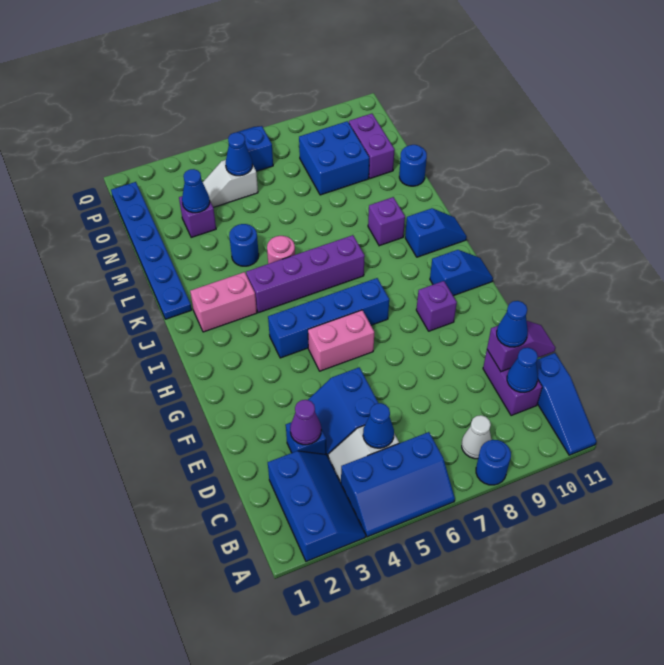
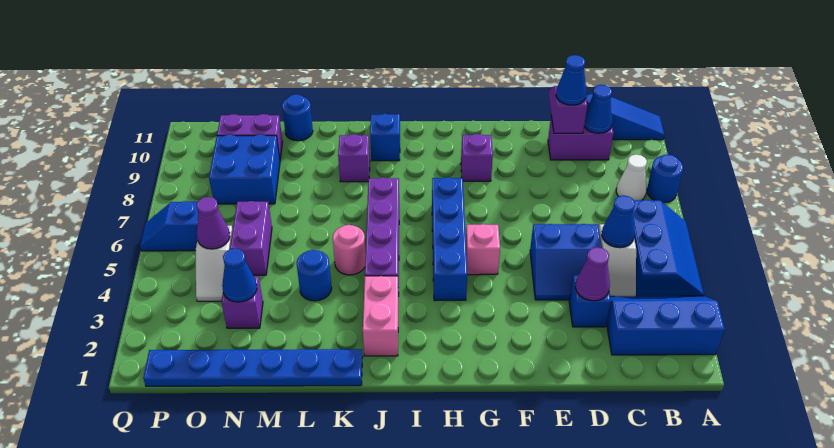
pink 1x2 brick [308,310,374,371] -> pink 1x1 brick [466,224,500,275]
blue 1x2 slope [430,250,493,296] -> none
none -> purple 1x2 brick [230,201,272,275]
blue 1x1 cone [226,133,252,176] -> purple 1x1 cone [197,197,230,249]

